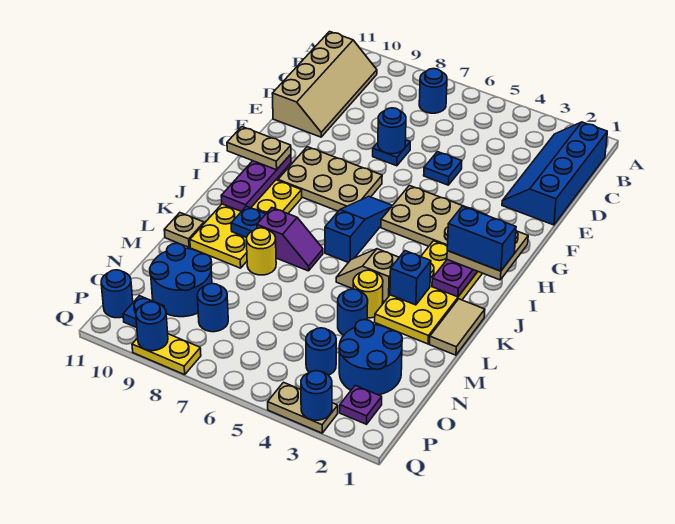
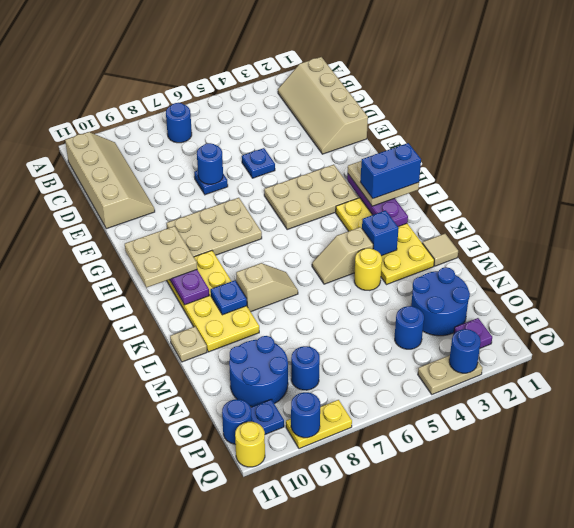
blue 2x4 slope [502,122,607,225] -> tan 2x4 slope [278,57,368,154]
blue 1x3 slope [325,197,393,263] -> none
tan 1x2 plate [227,127,291,170] -> tan 2x2 plate [125,226,197,288]
tan 1x2 tile [430,299,485,355] -> tan 1x1 tile [422,234,458,266]
purple 1x2 slope [257,208,323,271] -> tan 1x2 slope [236,263,298,312]
yellow 1x1 round brick [246,228,276,275] -> yellow 1x1 round brick moved to [235,422,265,467]
blue 1x1 round brick [338,289,368,335] -> none

